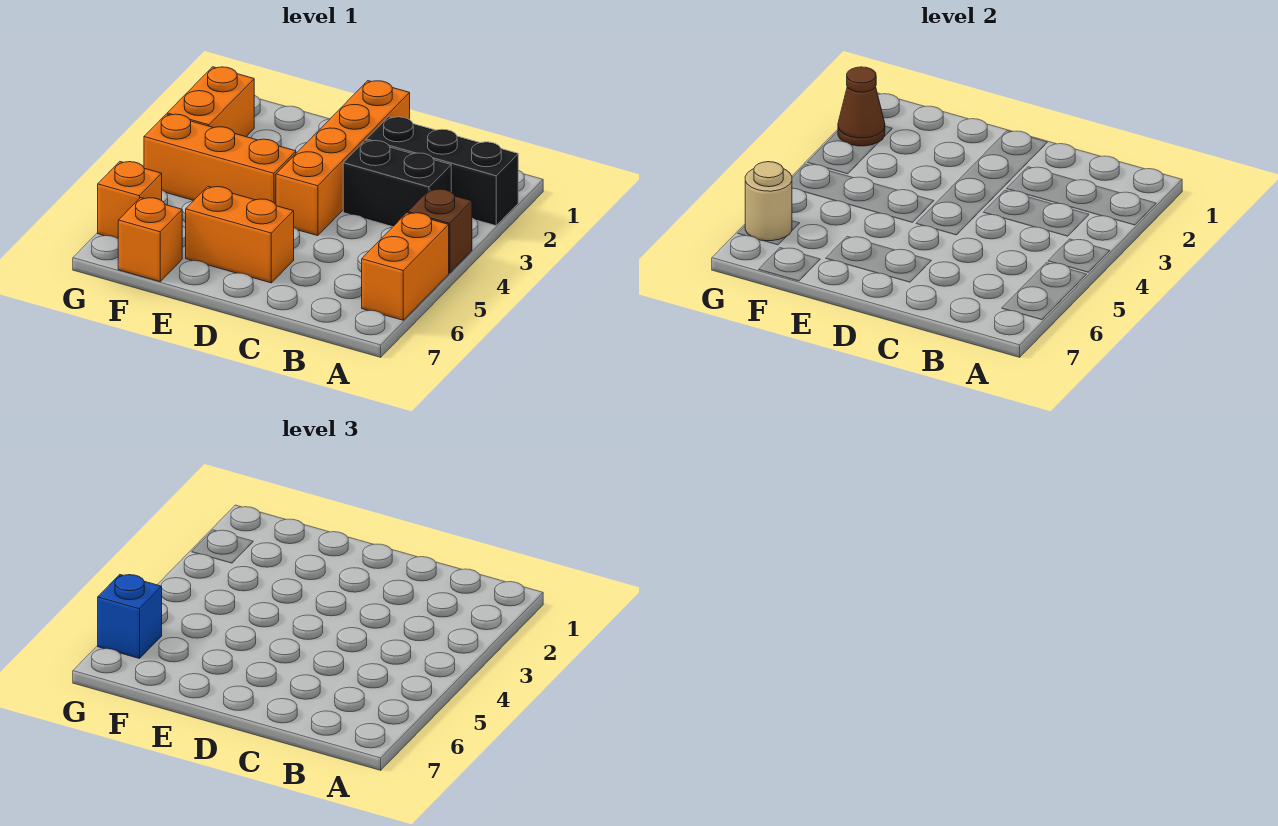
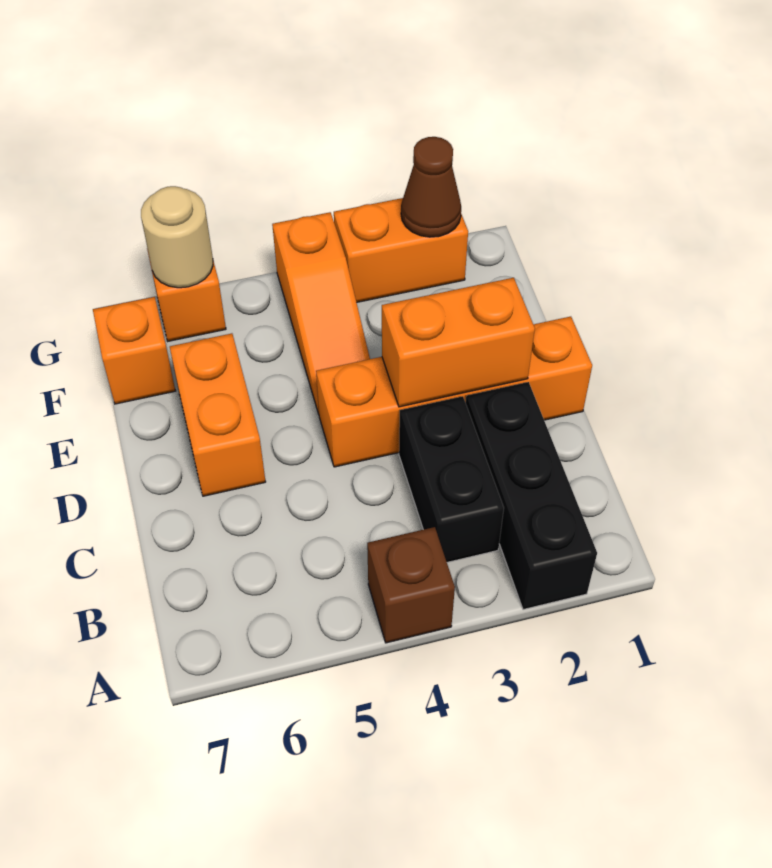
orange 1x2 brick [362,213,449,320] -> orange 1x2 brick moved to [382,278,535,407]
orange 1x3 brick [144,114,296,205] -> orange 1x3 slope [272,212,370,414]
blue 1x1 brick [98,575,162,659] -> none

